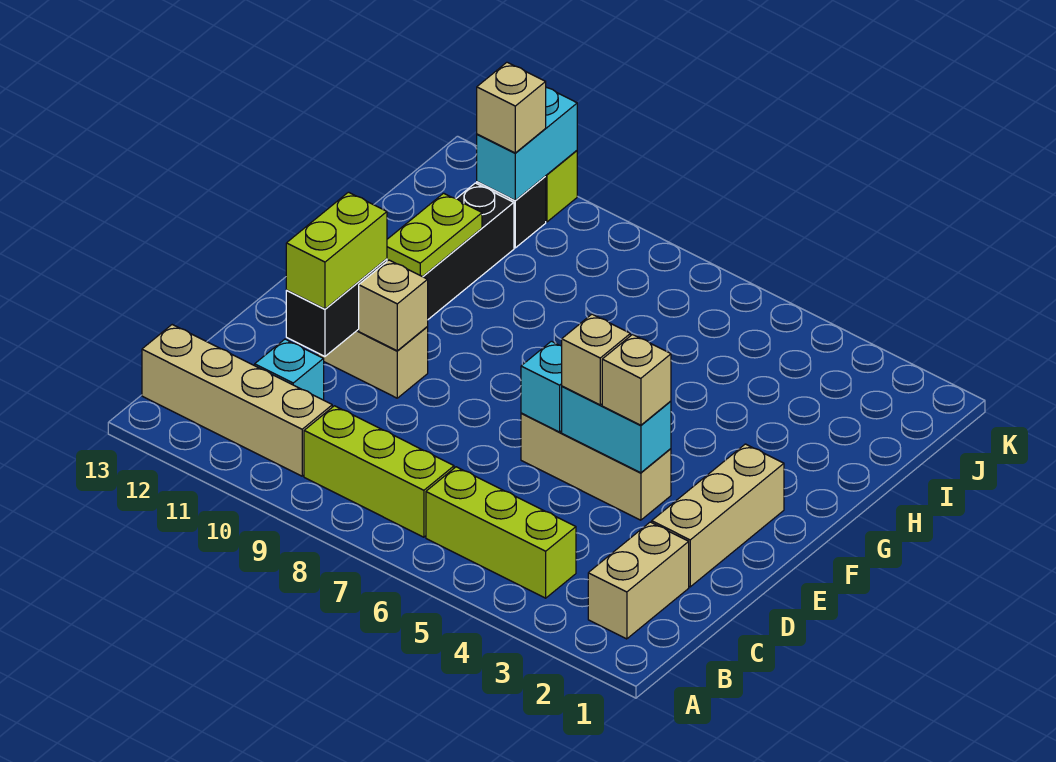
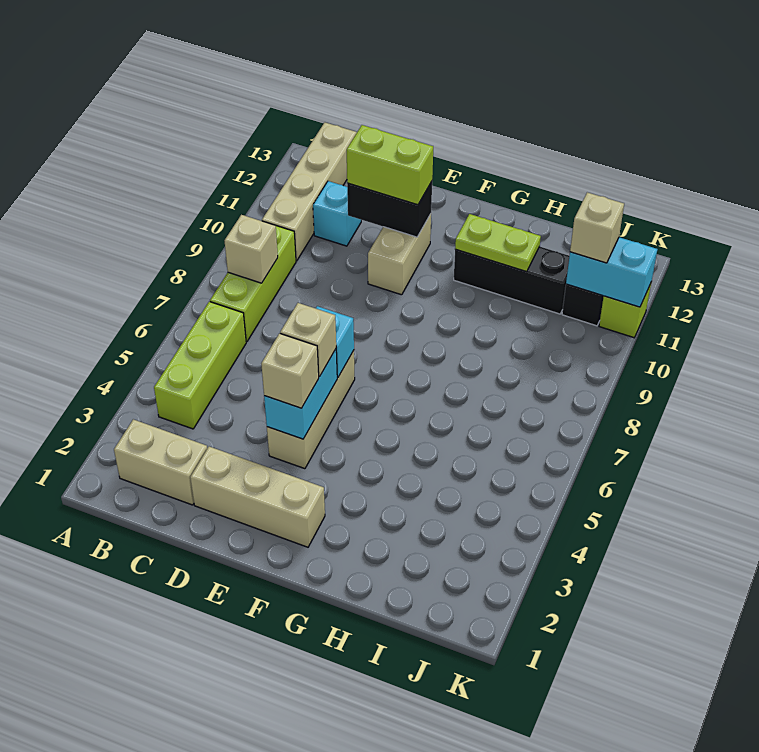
tan 1x1 brick [359,260,428,351] -> tan 1x1 brick moved to [224,215,278,283]

